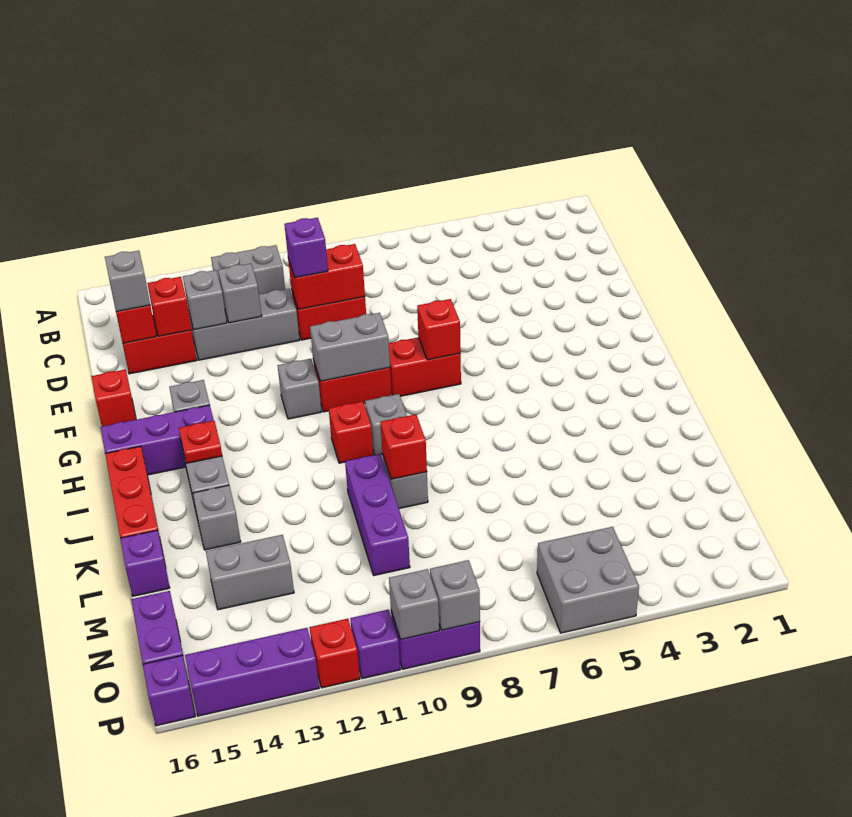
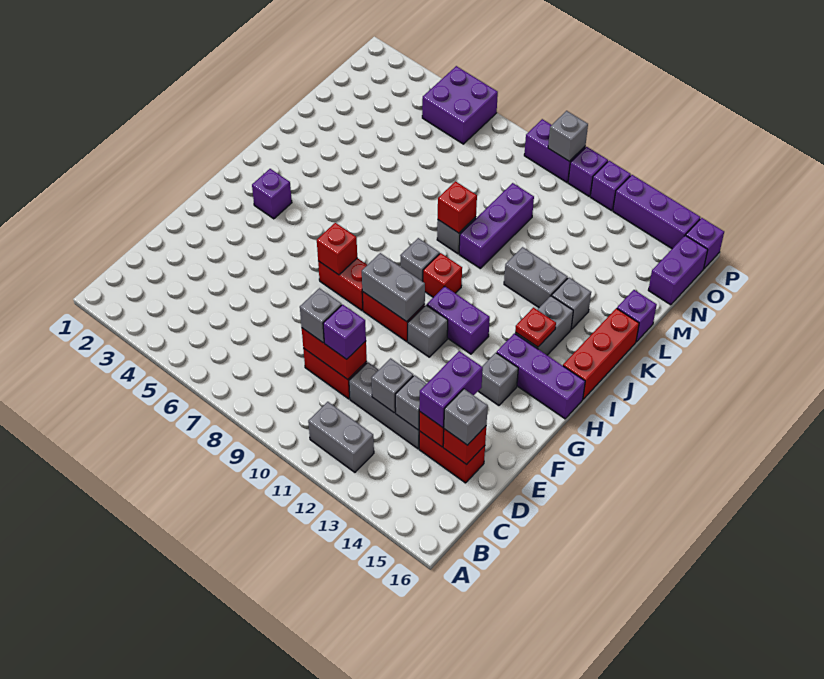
none -> purple 1x2 brick [419,351,483,428]
red 1x1 brick [91,369,136,426] -> none
none -> purple 1x1 brick [252,169,292,219]
none -> purple 1x2 brick [427,286,490,354]
grey 1x2 brick [206,535,294,610] -> grey 1x2 brick moved to [504,247,568,307]
grey 2x2 brick [537,527,639,633] -> purple 2x2 brick [422,66,498,144]
grey 1x1 brick [430,560,480,630] -> grey 1x1 brick moved to [300,288,342,343]
red 1x1 brick [309,619,360,688] -> purple 1x1 brick [590,161,631,211]

